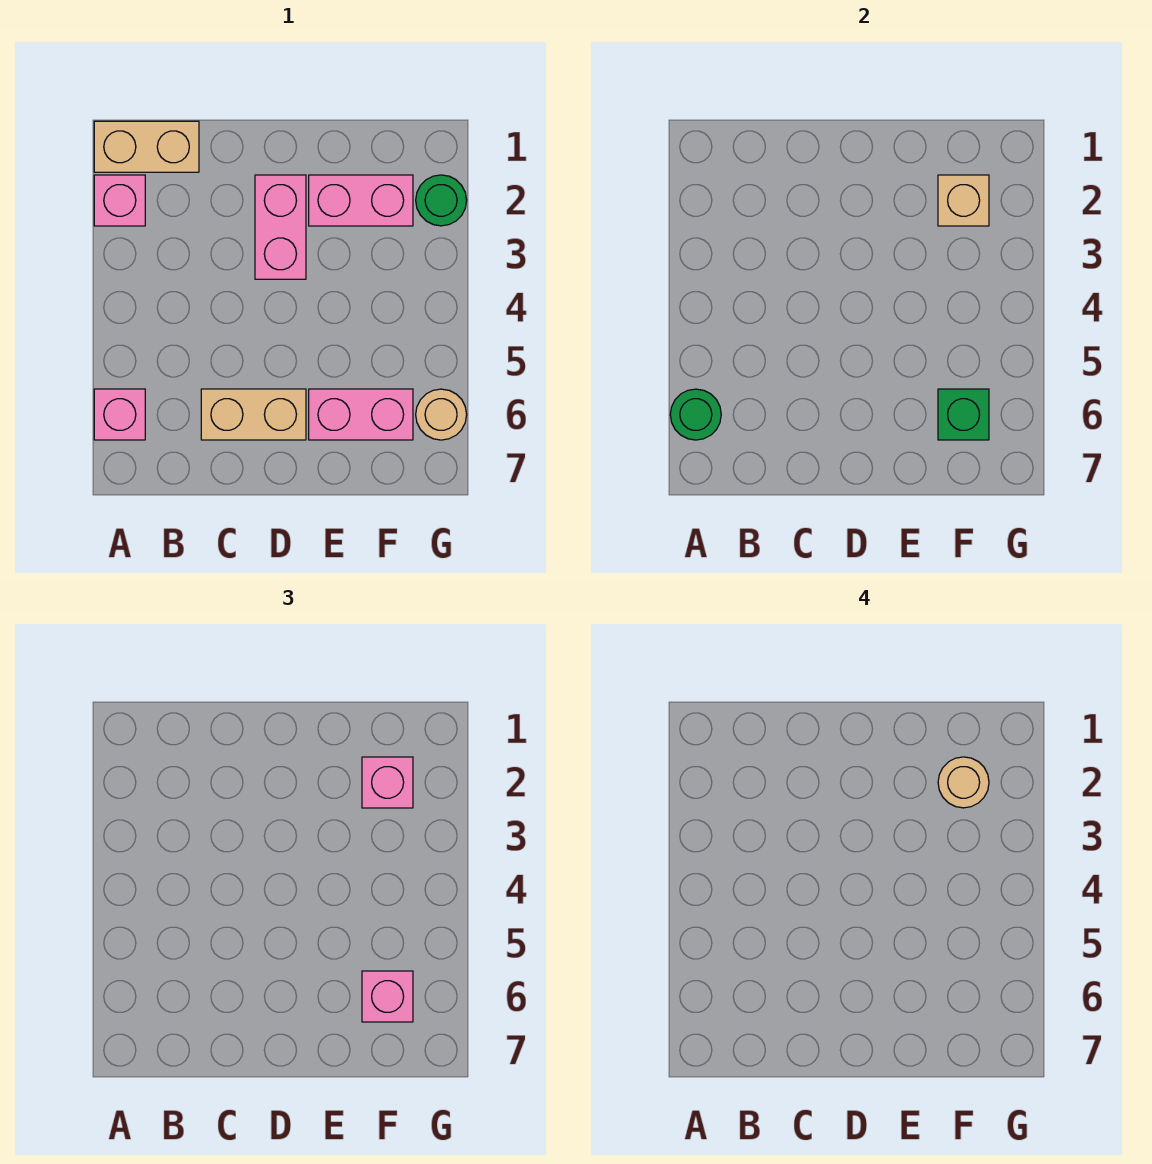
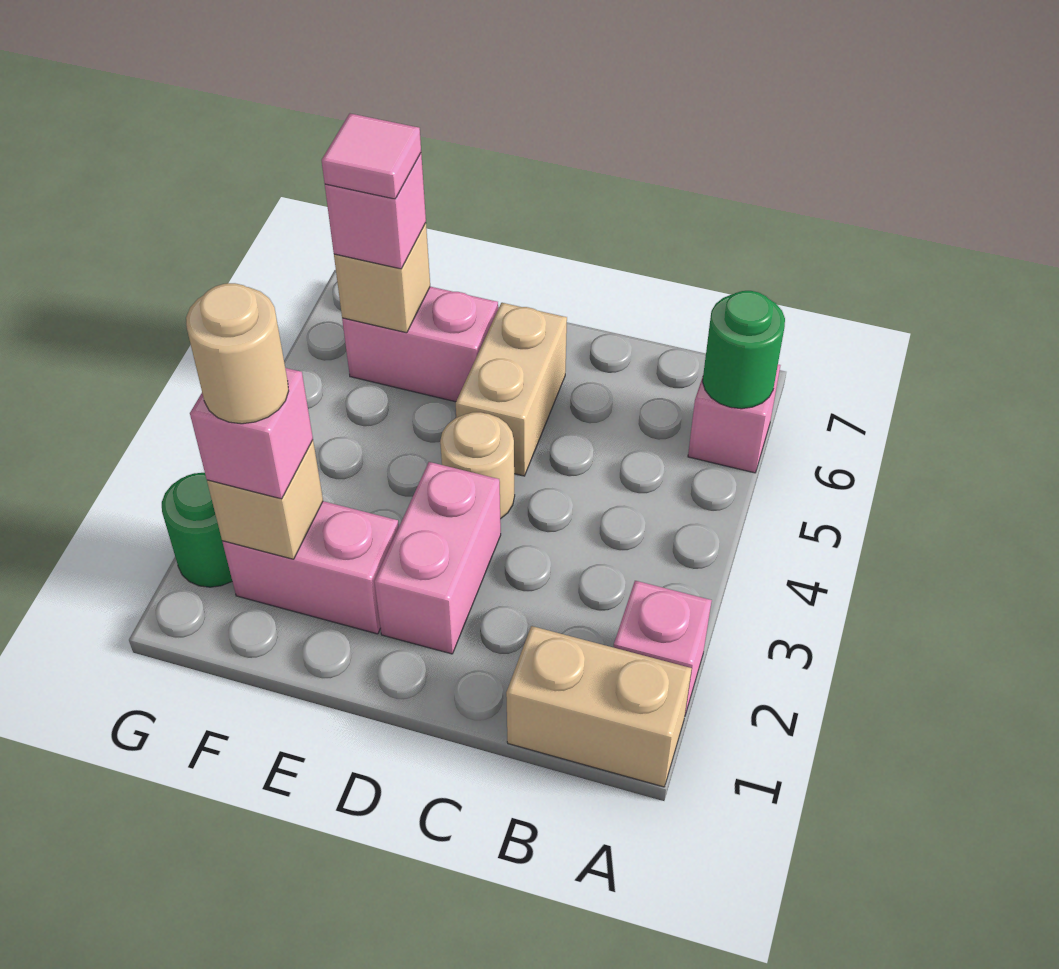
tan 1x2 brick [201,389,306,440] -> tan 1x2 brick turned to [456,303,567,476]
green 1x1 brick [938,389,989,440] -> tan 1x1 brick [334,223,430,333]
none -> pink 1x1 tile [322,114,421,199]
tan 1x1 round brick [416,389,467,440] -> tan 1x1 round brick moved to [440,412,515,519]

